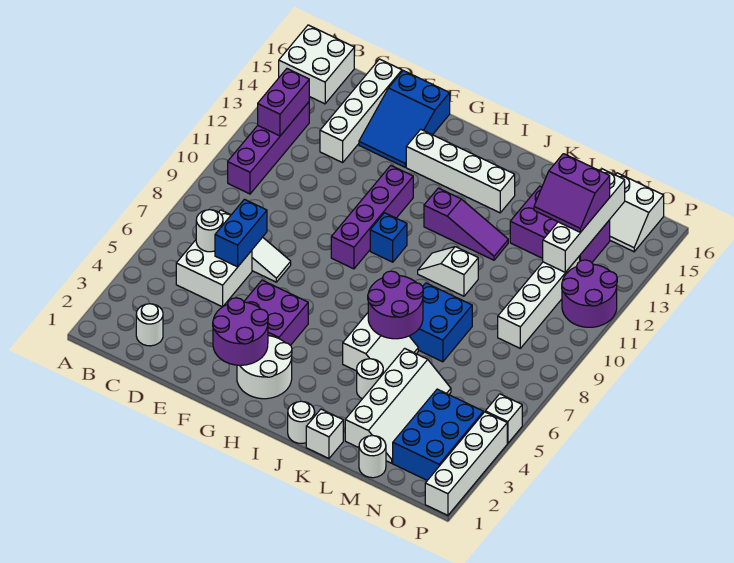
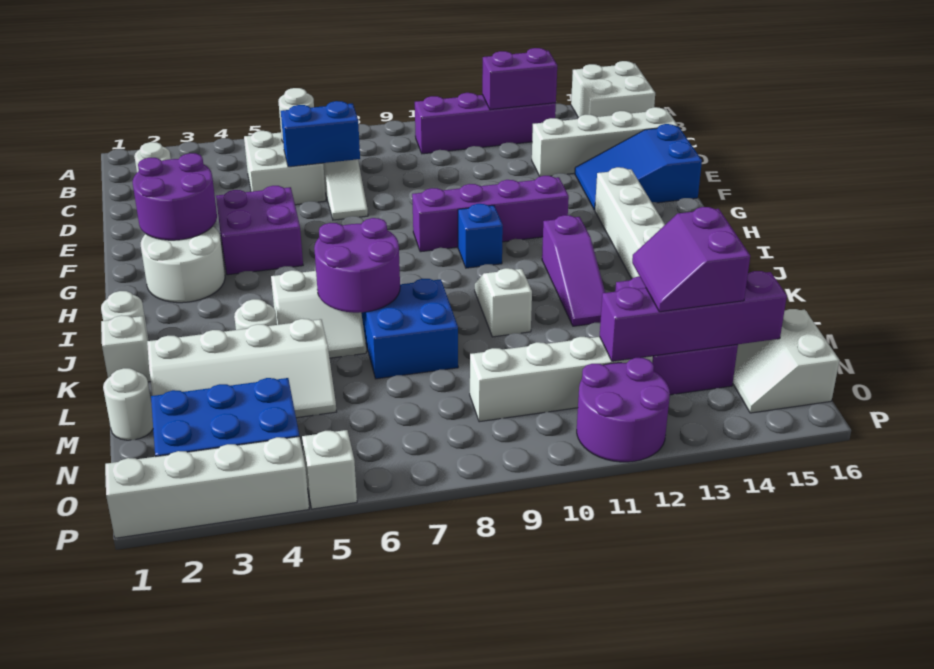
white 1x4 brick [543,169,625,272] -> purple 1x4 brick [600,271,787,361]

